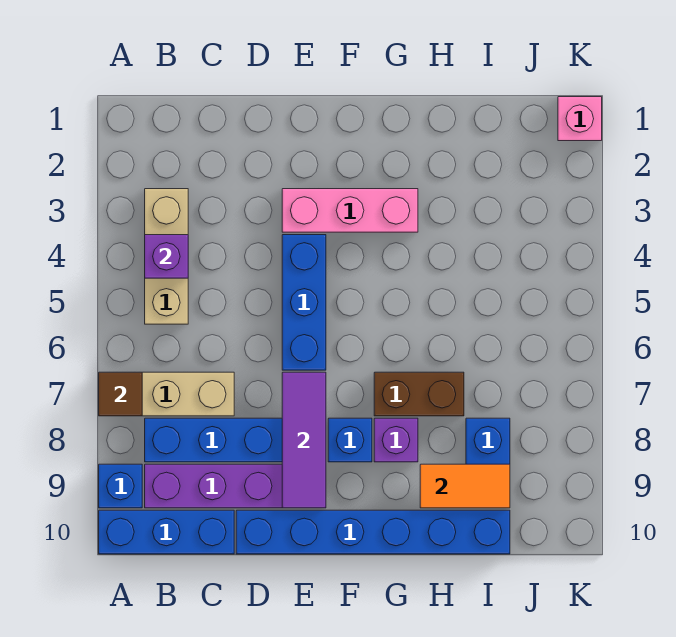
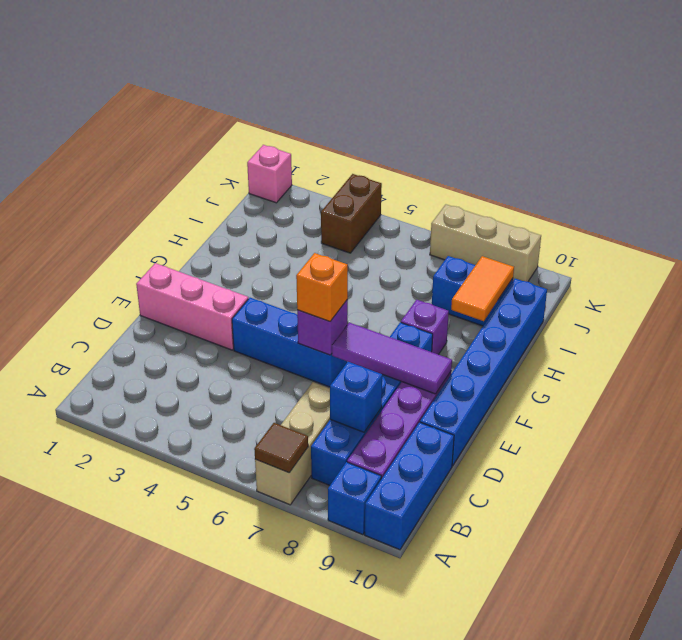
tan 1x3 brick [145,189,188,324] -> tan 1x3 brick moved to [430,204,541,282]
purple 1x1 brick [145,235,188,278] -> purple 1x1 brick moved to [297,300,348,355]
none -> blue 1x1 brick [330,362,382,432]
pink 1x3 brick [282,189,418,232] -> pink 1x3 brick turned to [136,263,248,350]
none -> orange 1x1 brick [296,253,348,321]
brown 1x2 brick [374,372,464,416] -> brown 1x2 brick moved to [321,174,382,253]

